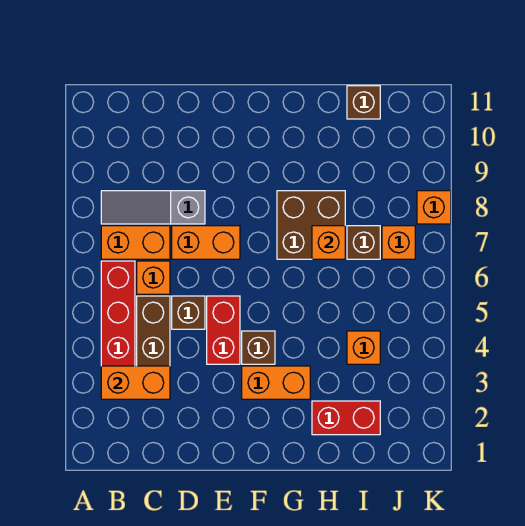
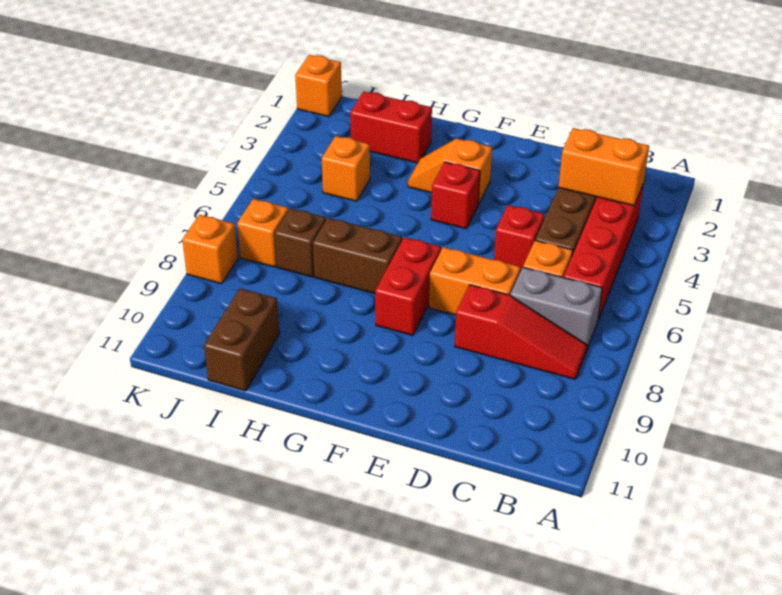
orange 1x2 brick [101,226,170,259] -> grey 1x2 brick [510,267,602,348]
grey 1x3 slope [101,191,205,224] -> red 1x3 slope [455,285,587,379]
brown 1x1 brick [172,296,205,329] -> red 1x1 brick [494,205,545,271]
red 1x2 brick [207,296,240,364] -> red 1x2 brick moved to [375,237,441,335]
orange 1x2 brick [242,366,310,399] -> orange 1x2 slope [408,138,492,204]
brown 1x1 brick [242,331,275,364] -> red 1x1 brick [431,162,480,229]
brown 2x2 brick [277,191,345,259] -> brown 1x2 brick [313,218,402,294]
orange 1x1 brick [312,226,345,259] -> orange 1x1 brick moved to [295,55,342,117]
brown 1x1 brick [347,86,380,119] -> brown 1x2 brick [204,288,280,391]

